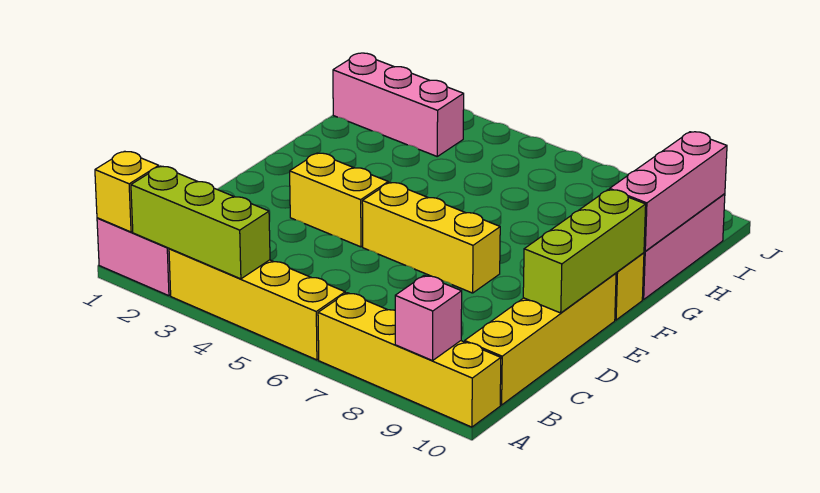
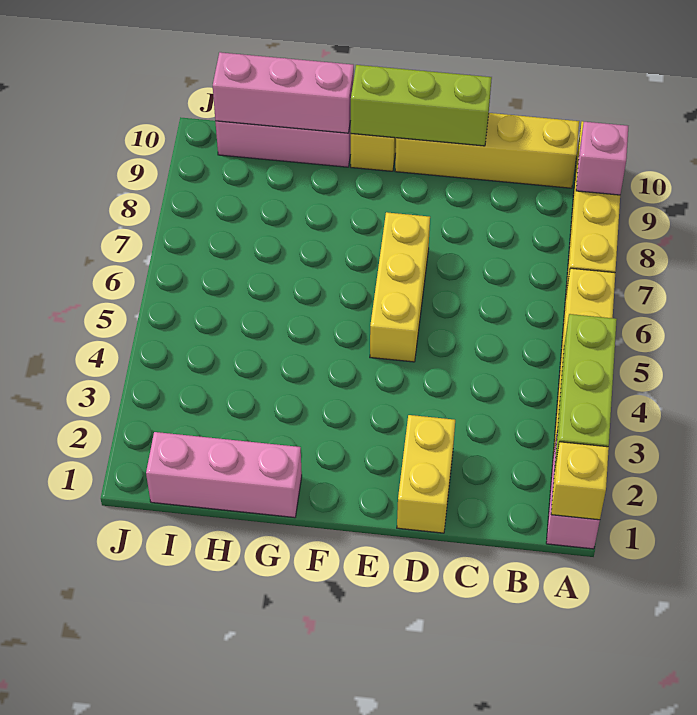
yellow 1x2 brick [290,153,388,247] -> yellow 1x2 brick moved to [397,415,455,533]
pink 1x3 brick [333,53,464,156] -> pink 1x3 brick turned to [146,432,302,518]

